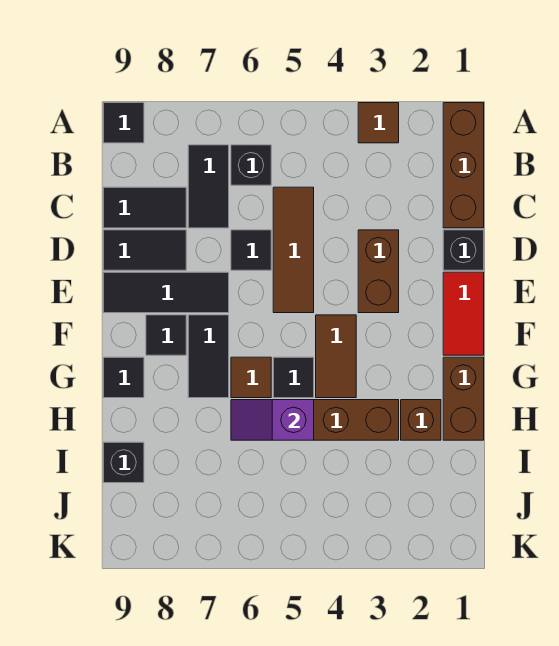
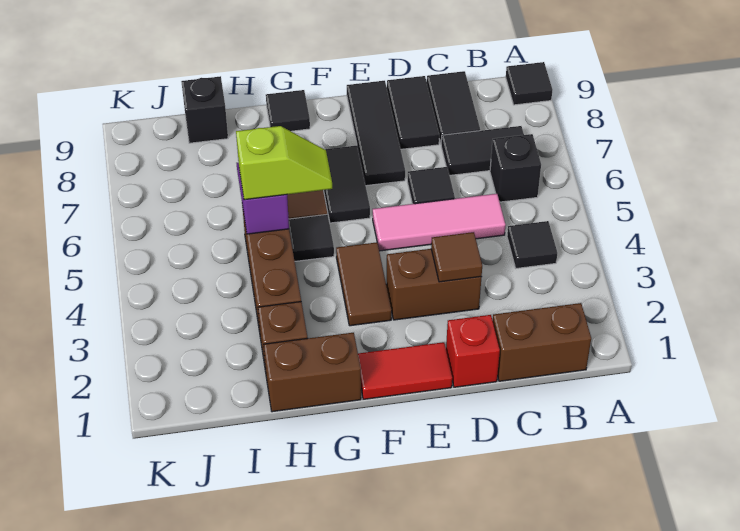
brown 1x3 brick [443,103,484,228] -> brown 1x2 brick [493,303,591,381]
brown 1x1 tile [358,103,399,143] -> brown 1x1 tile moved to [431,232,482,282]
brown 1x3 tile [273,187,314,313] -> pink 1x3 tile [373,194,506,251]
black 1x1 brick [443,230,484,270] -> red 1x1 brick [446,315,500,387]
brown 1x2 tile [316,315,356,398] -> brown 1x2 tile turned to [336,242,391,326]
black 1x2 tile [188,315,229,398] -> black 1x2 tile turned to [324,145,370,223]
black 1x1 tile [146,315,186,355] -> black 1x1 tile moved to [507,221,557,268]
none -> lime 1x2 slope [236,126,332,200]

